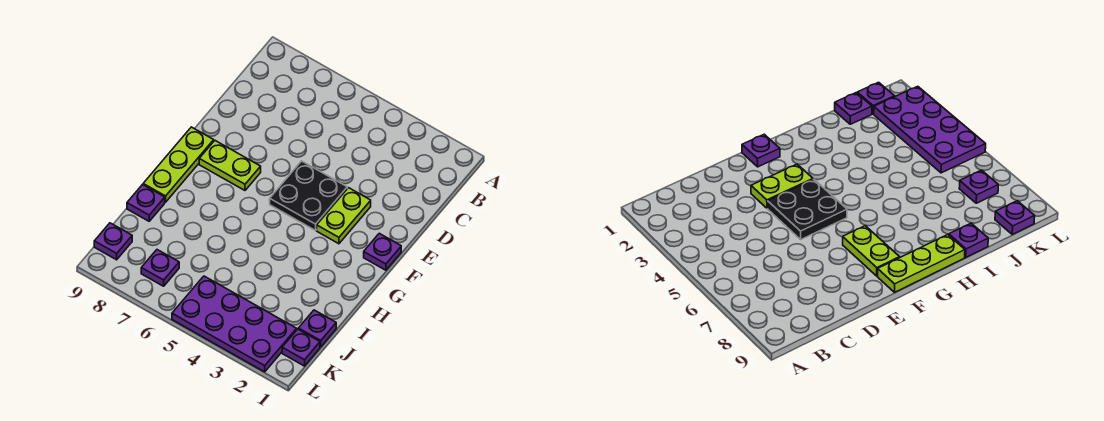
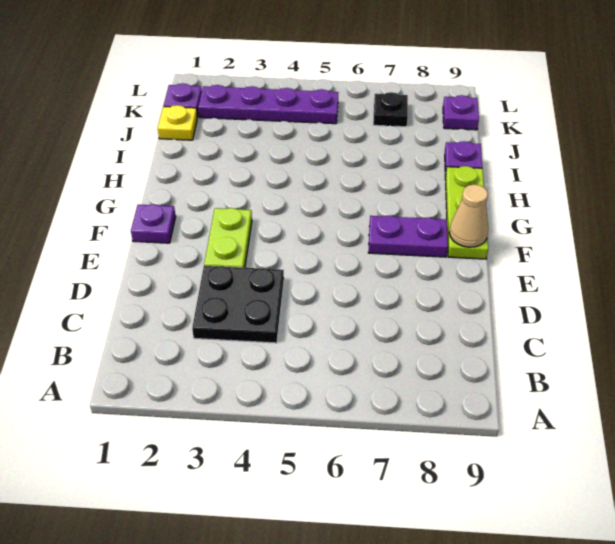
black 2x2 plate [270,161,347,230] -> black 2x2 plate moved to [192,266,284,343]
lime 1x2 plate [199,141,261,190] -> purple 1x2 plate [368,216,448,257]
none -> tan 1x1 cone [449,184,489,247]
purple 1x1 plate [298,310,336,347] -> yellow 1x1 plate [158,105,197,140]
purple 2x4 plate [172,276,297,372] -> purple 1x4 plate [198,85,339,124]
purple 1x1 plate [141,250,179,286] -> black 1x1 plate [373,92,408,127]

